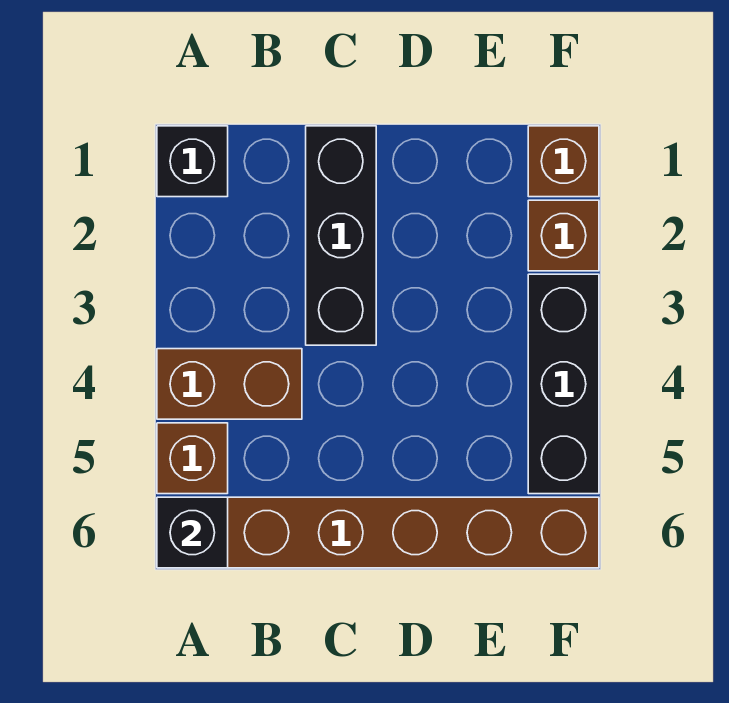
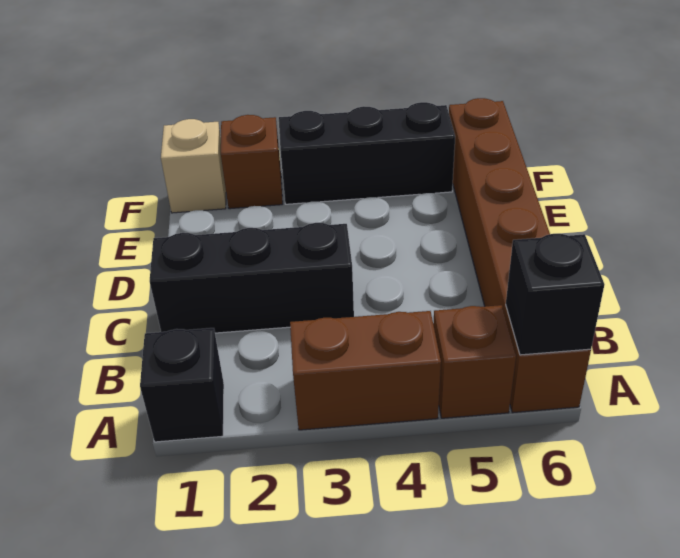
brown 1x2 brick [157,349,302,419] -> brown 1x2 brick turned to [290,311,441,430]
brown 1x1 brick [528,126,599,197] -> tan 1x1 brick [161,119,226,213]

